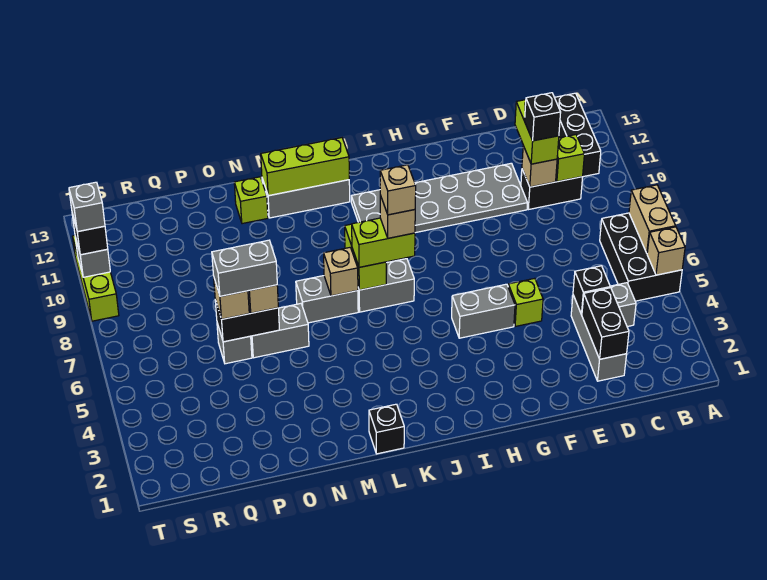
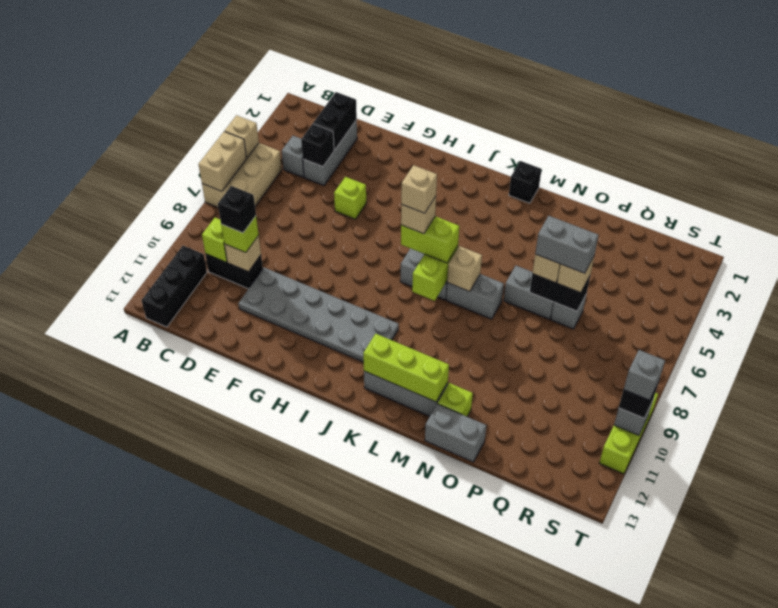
black 2x3 brick [600,213,682,301] -> tan 2x3 brick [202,143,282,207]
lime 1x2 brick [515,100,559,164] -> lime 1x1 brick [221,216,259,253]
grey 1x2 brick [452,284,515,338] -> grey 1x2 brick moved to [425,404,486,462]

